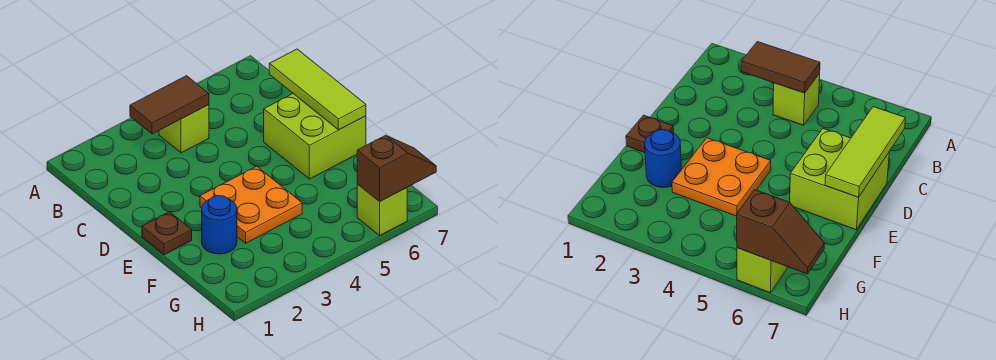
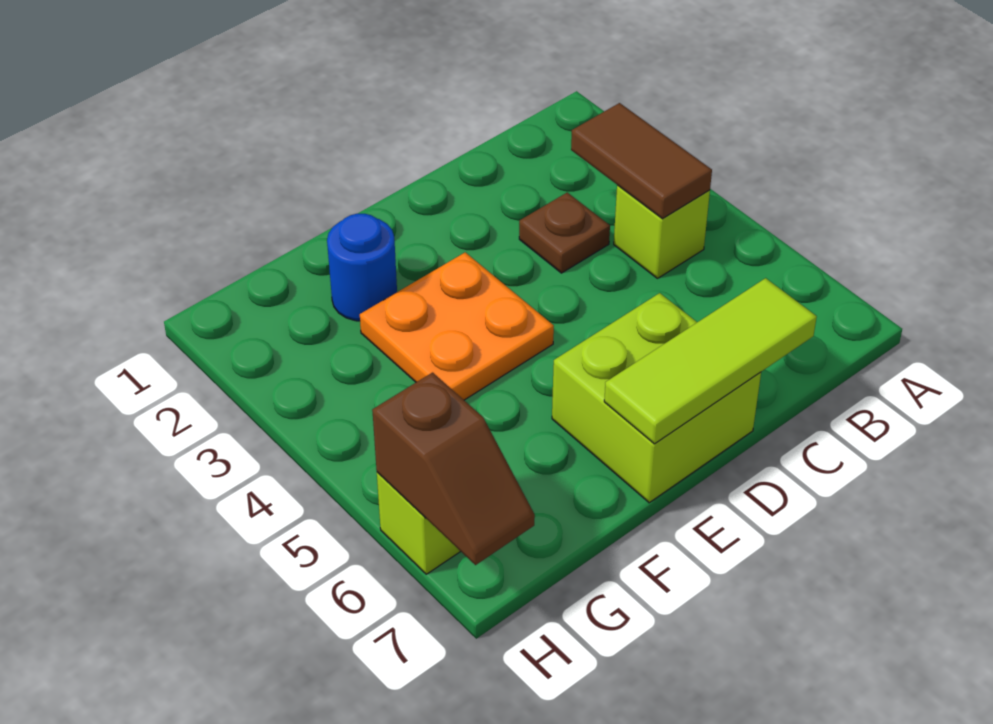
brown 1x1 plate [142,212,192,255] -> brown 1x1 plate moved to [519,193,610,273]

